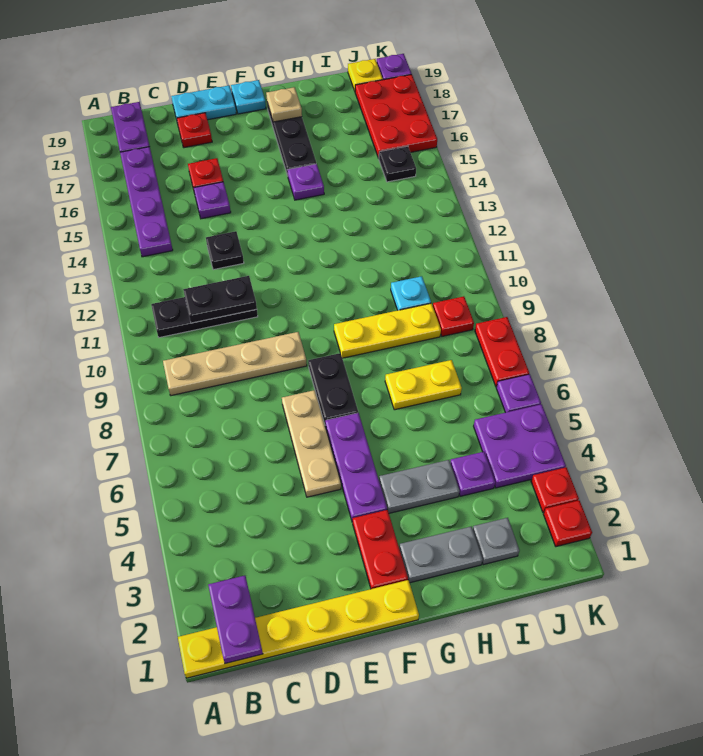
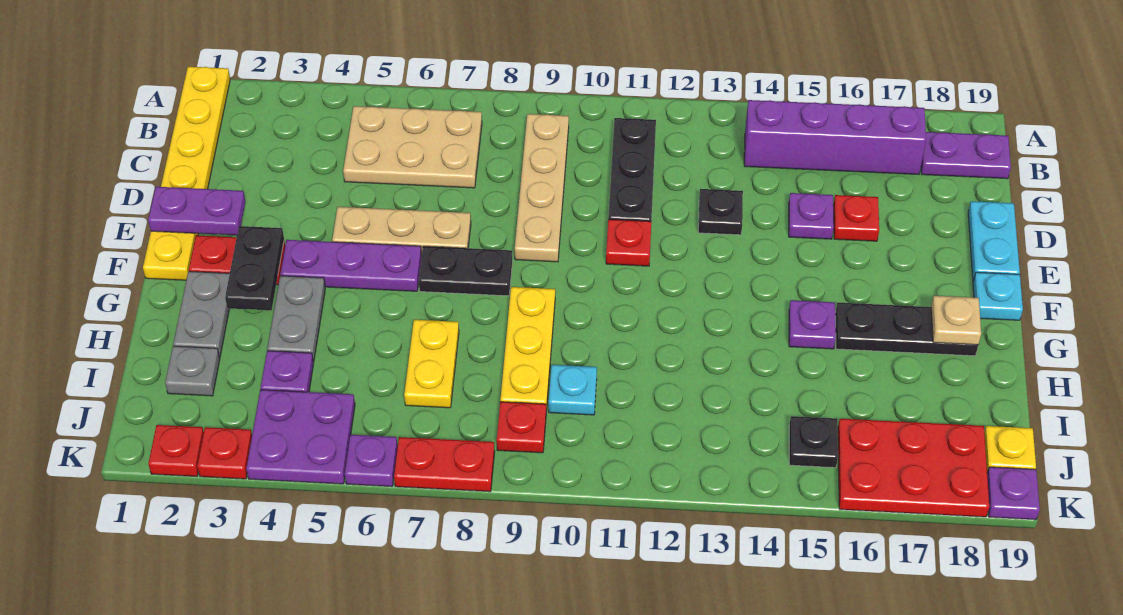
purple 1x2 plate [208,576,263,664] -> purple 1x2 plate moved to [148,187,245,235]
none -> tan 2x3 plate [343,106,482,188]
purple 1x4 plate [120,147,173,257] -> purple 1x4 brick [744,100,926,174]
black 1x2 plate [183,276,257,323] -> black 1x2 plate moved to [225,226,284,310]
red 1x1 plate [177,113,212,148] -> red 1x1 plate moved to [606,219,651,266]

